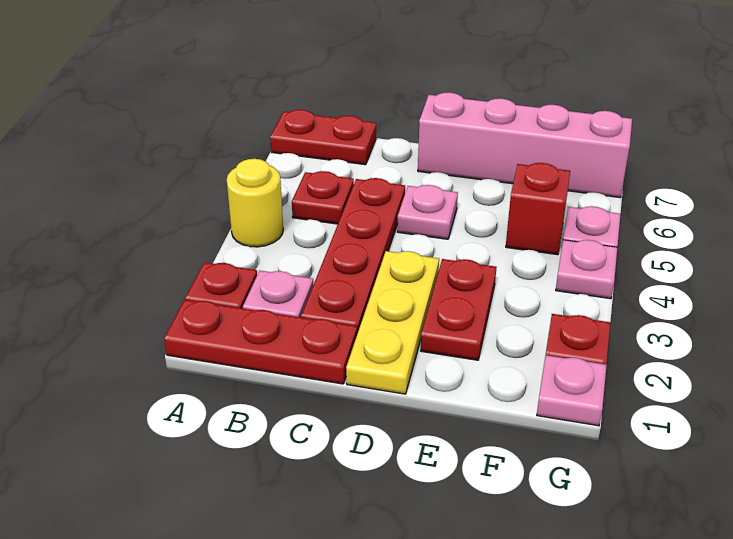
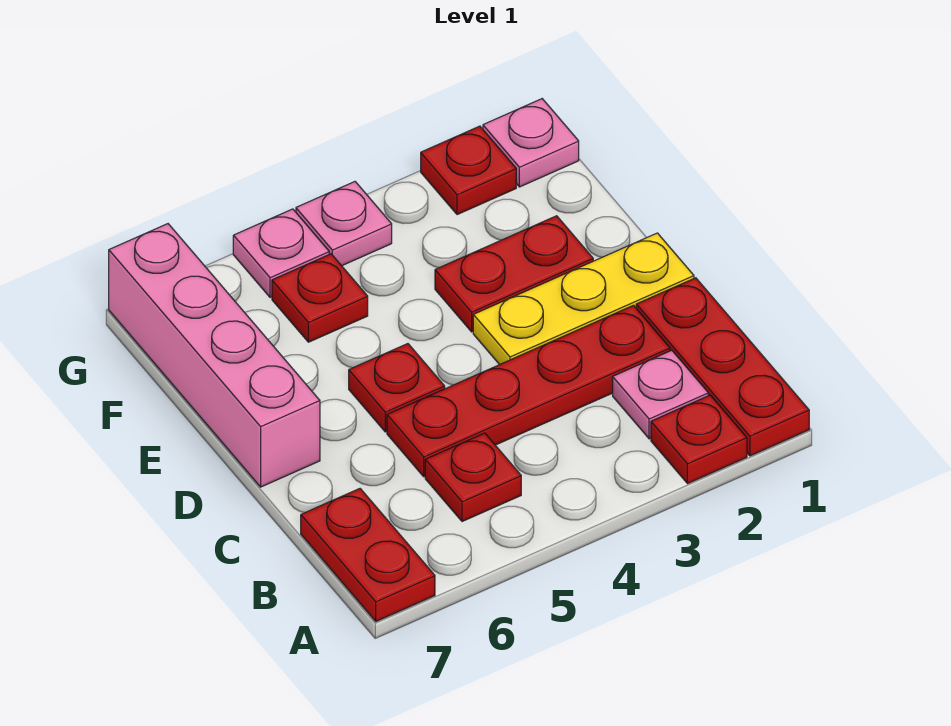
yellow 1x1 round brick [227,159,283,247] -> none
pink 1x1 plate [397,185,458,239] -> red 1x1 plate [349,344,445,432]
red 1x1 brick [506,163,570,255] -> red 1x1 plate [272,254,368,342]

